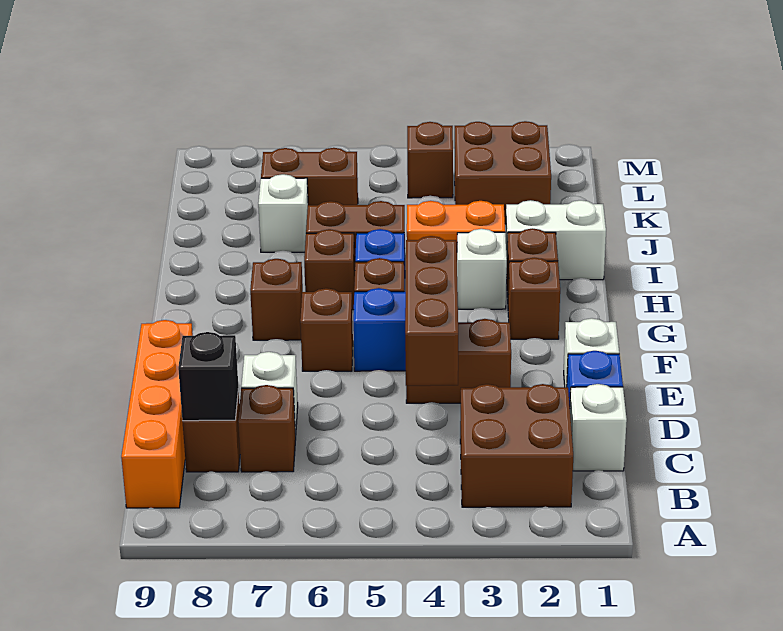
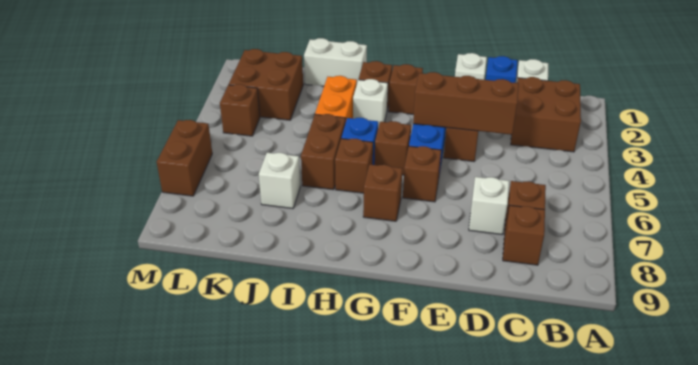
orange 1x4 brick [121,320,193,508] -> none
black 1x1 brick [178,332,239,421] -> none
white 1x2 brick [506,200,606,280] -> white 1x2 brick turned to [304,38,367,86]
brown 1x2 brick [261,148,358,205] -> brown 1x2 brick moved to [157,120,212,196]

